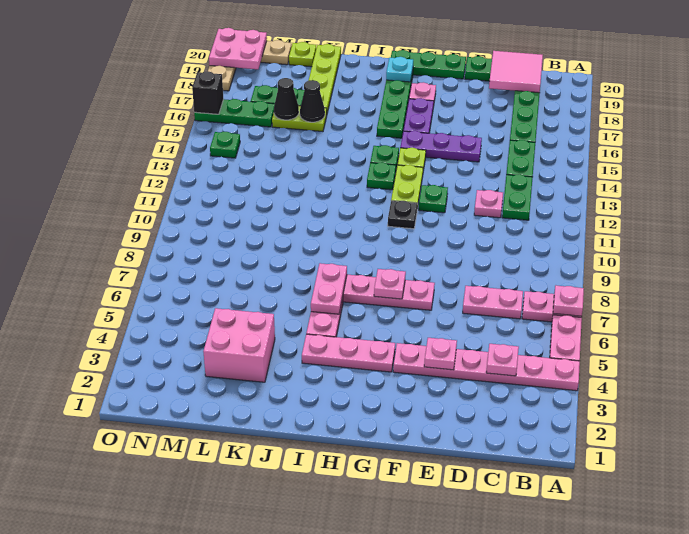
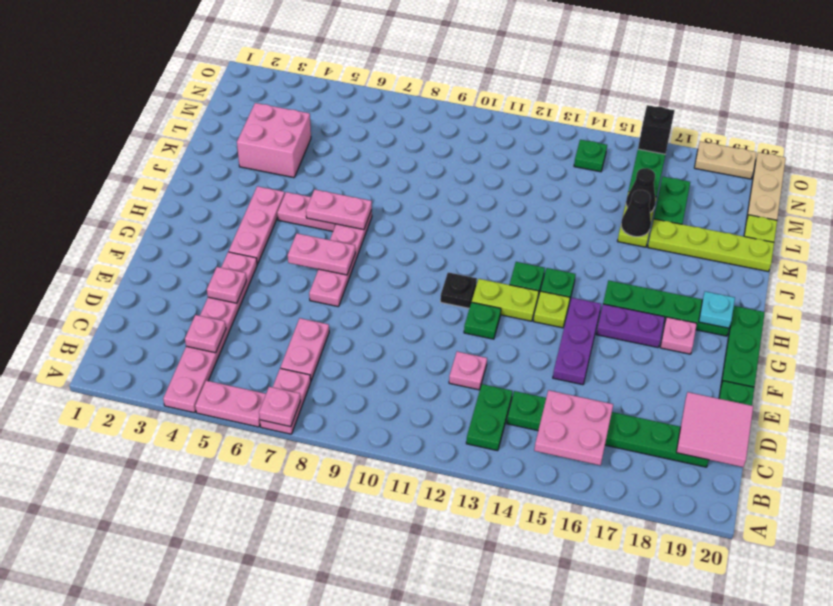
green 1x2 plate [502,174,533,220] -> green 1x2 plate turned to [466,384,513,451]
pink 1x1 plate [374,269,406,299] -> pink 1x2 plate [288,233,355,275]
pink 2x2 plate [209,28,267,69] -> pink 2x2 plate moved to [534,390,613,465]

